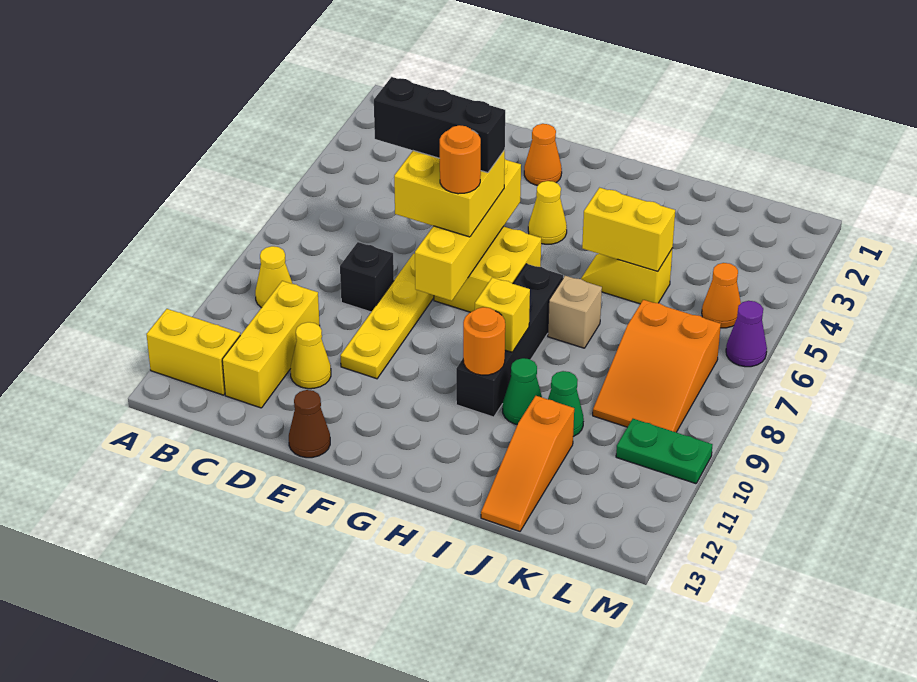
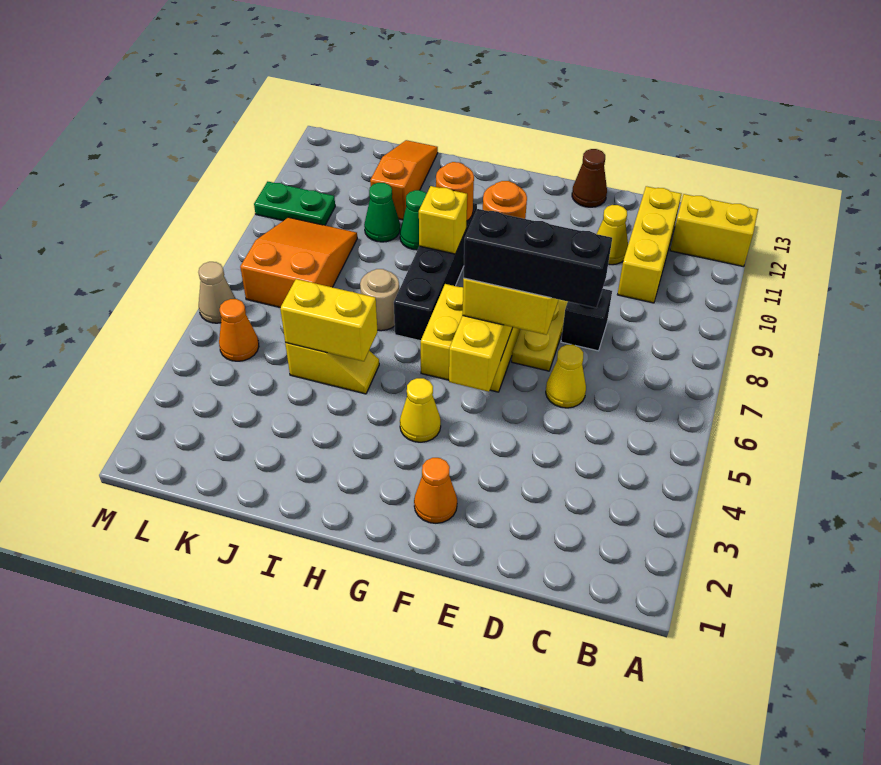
yellow 1x1 cone [255,246,292,308] -> yellow 1x1 cone moved to [546,345,586,408]
tan 1x1 brick [548,276,602,348] -> tan 1x1 round brick [360,269,399,331]
purple 1x1 cone [726,301,767,367] -> tan 1x1 cone [198,262,236,323]

